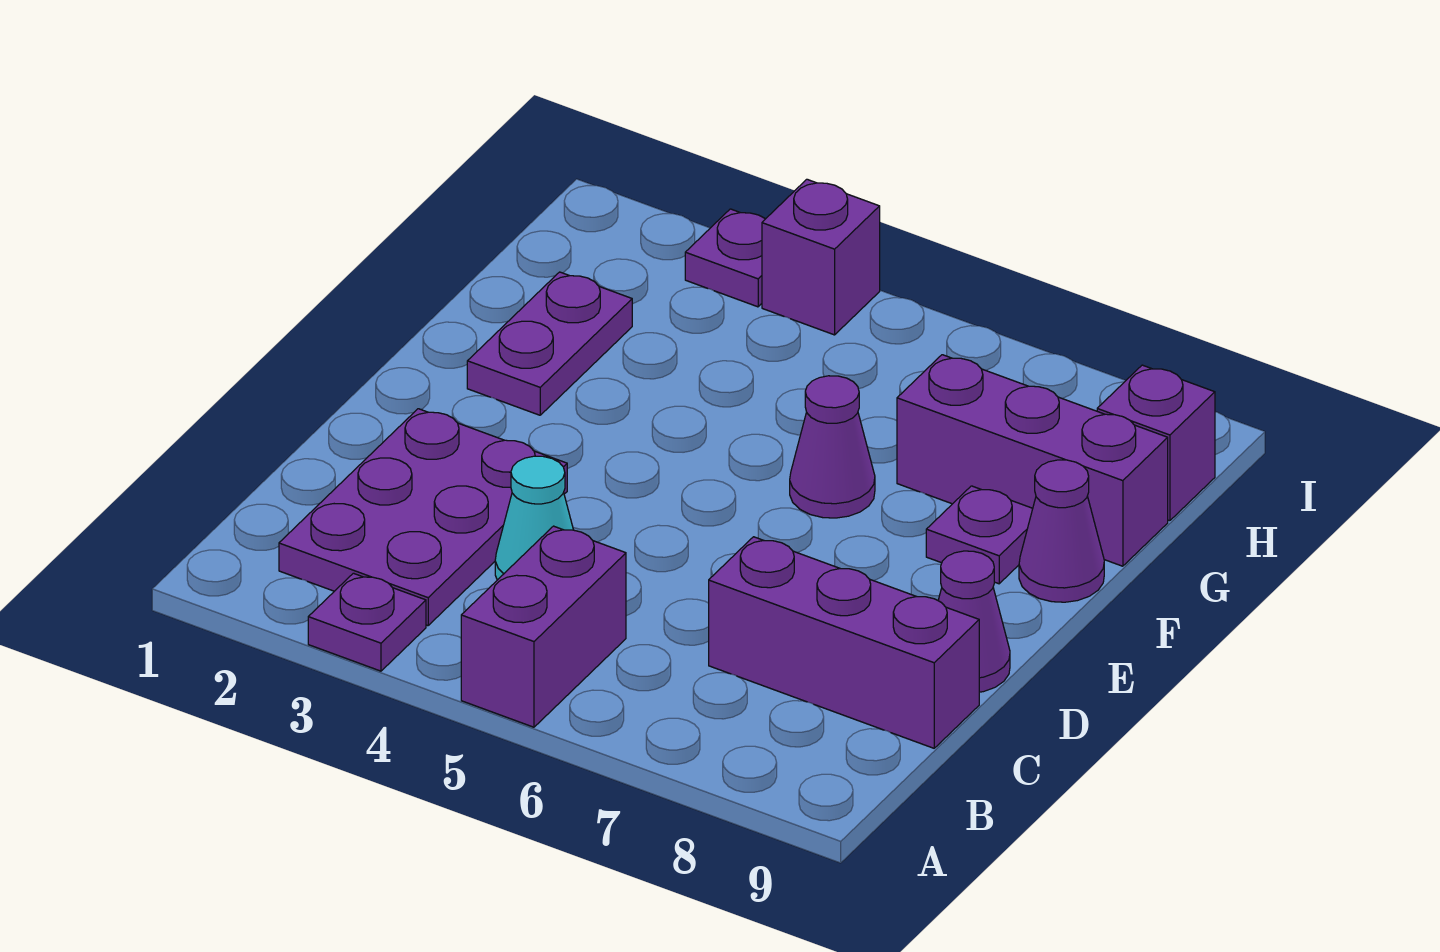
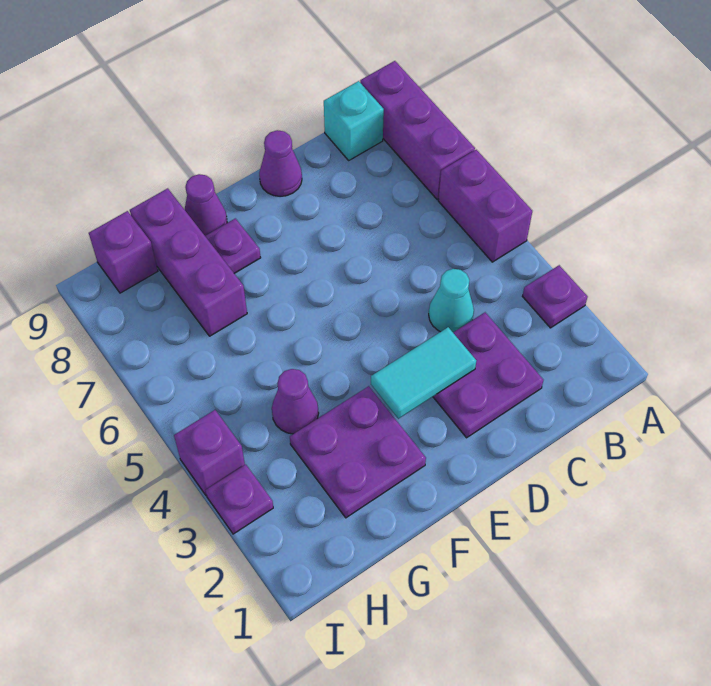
purple 1x2 brick [461,526,626,727] -> purple 1x2 brick turned to [438,150,532,262]
purple 2x3 plate [279,409,567,626] -> purple 2x2 plate [433,312,543,438]
none -> cyan 1x1 brick [324,81,384,160]
purple 1x3 brick [709,537,979,748] -> purple 1x3 brick moved to [360,61,475,200]
none -> cyan 1x2 tile [371,327,476,419]
purple 1x2 plate [467,272,632,415] -> purple 2x2 plate [290,386,426,518]
purple 1x1 cone [790,376,875,518] -> purple 1x1 cone moved to [272,369,319,434]

